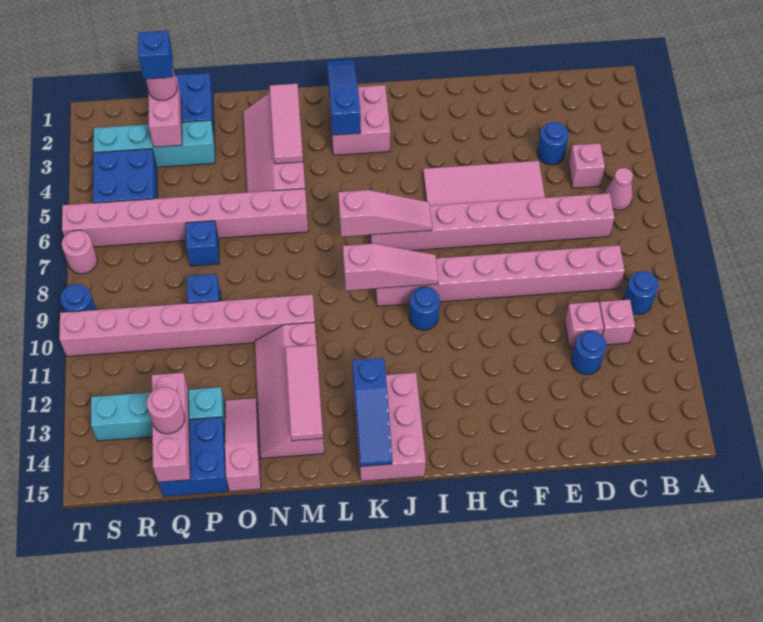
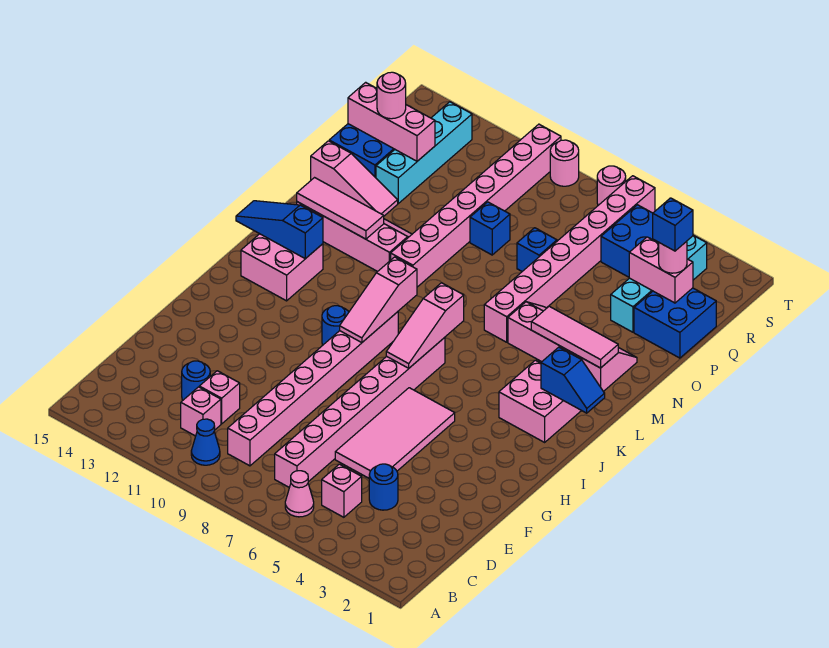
blue 1x1 round brick [623,271,658,315] -> blue 1x1 cone [191,419,220,465]
pink 2x3 brick [353,373,426,481] -> pink 2x2 brick [241,234,323,301]
blue 1x3 slope [326,59,361,135] -> blue 1x2 slope [541,347,605,413]
blue 1x1 round brick [60,284,96,312] -> pink 1x1 round brick [550,140,579,186]

